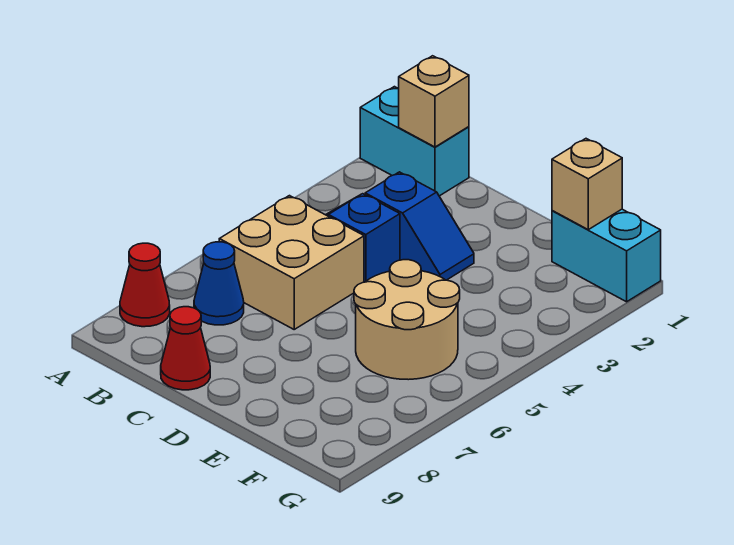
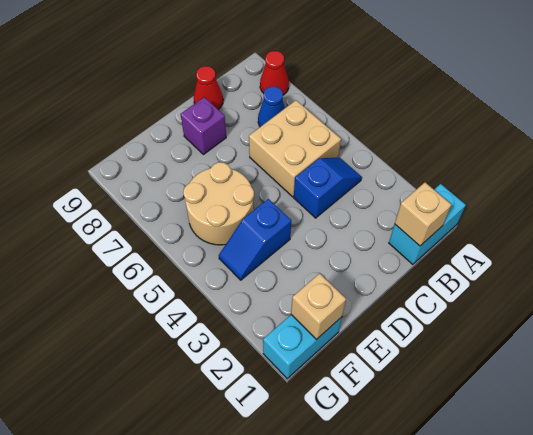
blue 1x2 slope [365,172,474,280] -> blue 1x2 slope moved to [219,199,291,280]
none -> purple 1x1 brick [181,97,226,155]

